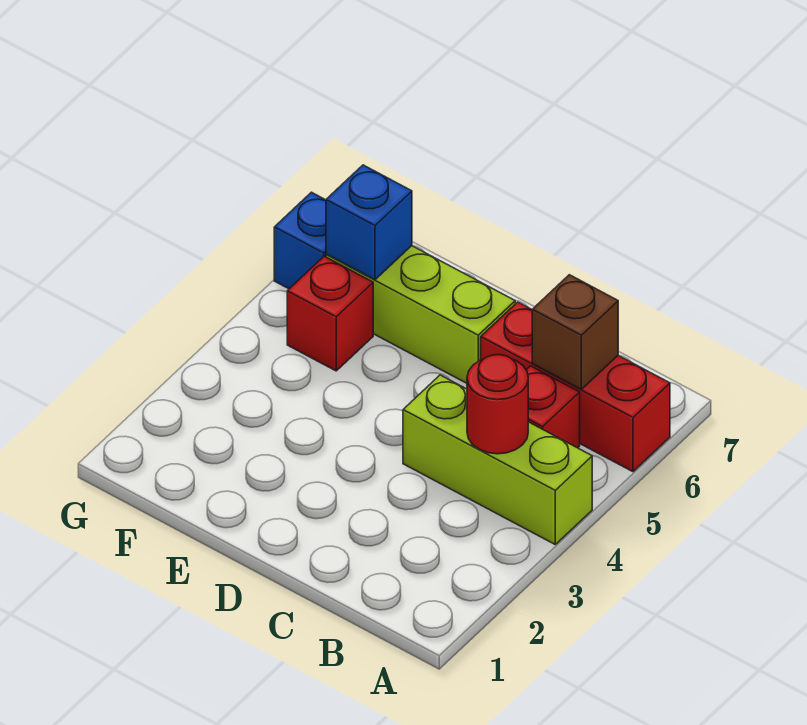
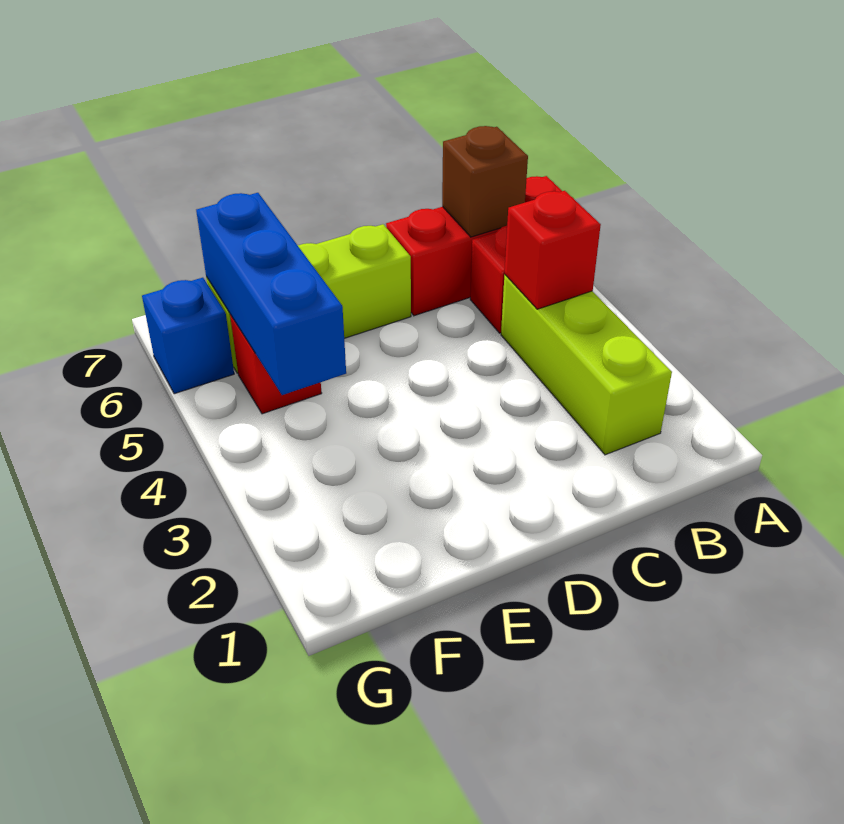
lime 1x3 brick [403,375,592,544] -> lime 1x3 brick turned to [501,275,672,455]
red 1x1 round brick [467,355,528,454] -> red 1x1 brick [505,191,601,309]
blue 1x1 brick [326,165,412,280] -> blue 1x3 brick [196,193,346,395]

